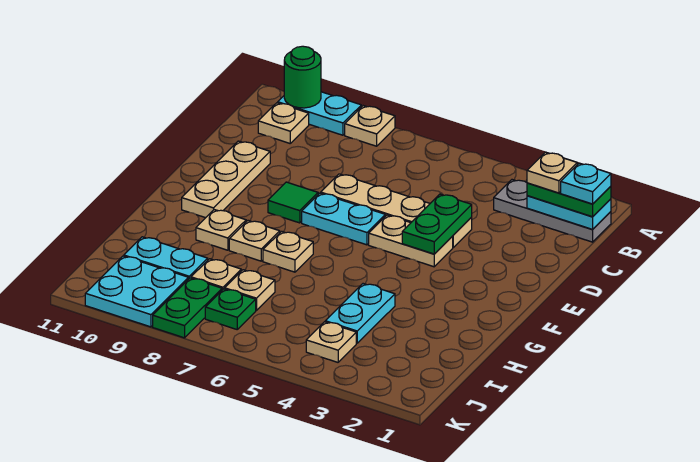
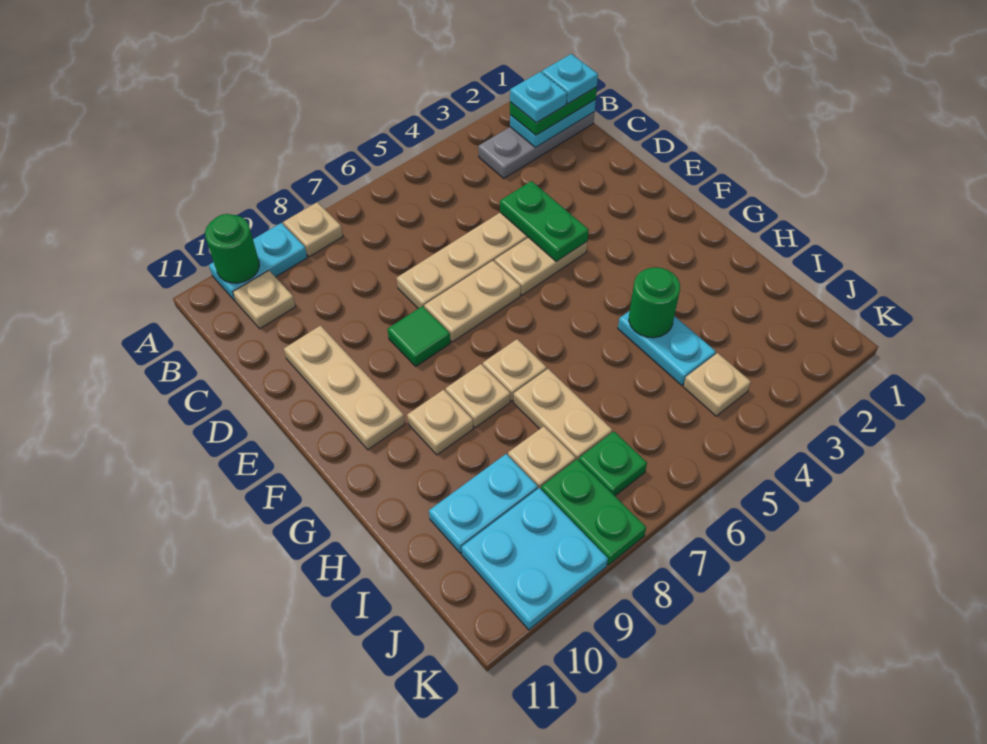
tan 1x1 plate [527,152,577,193] -> cyan 1x1 plate [510,72,567,123]
cyan 1x2 plate [302,193,385,245] -> tan 1x2 plate [424,261,521,342]
none -> green 1x1 round brick [629,267,680,338]
tan 1x1 plate [225,270,275,310] -> tan 1x2 plate [513,369,612,460]

